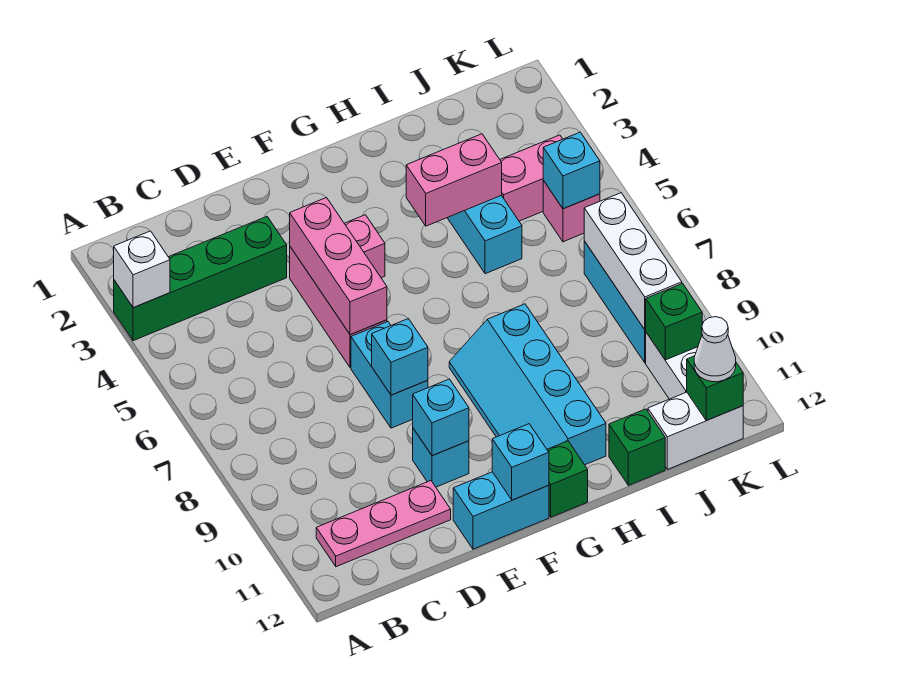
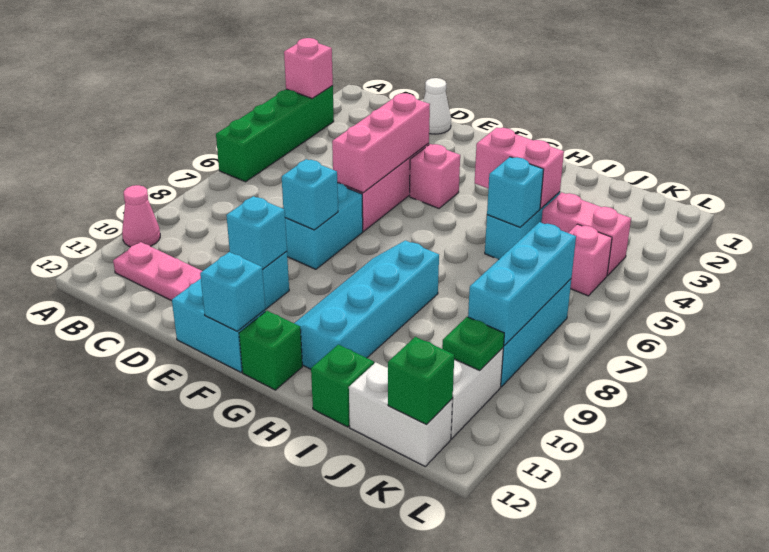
green 1x4 brick [114,217,287,341] -> green 1x4 brick turned to [216,86,334,182]
white 1x1 brick [114,231,170,308] -> pink 1x1 brick [284,38,333,99]
none -> pink 1x1 cone [122,185,160,247]
cyan 1x1 brick [543,132,600,209] -> cyan 1x1 brick moved to [487,157,544,227]
white 1x3 brick [584,193,682,330] -> cyan 1x3 brick [468,222,576,346]
green 1x1 brick [646,283,702,360] -> green 1x1 plate [442,317,504,371]
white 1x1 cone [694,317,736,382] -> white 1x1 cone moved to [423,78,451,134]

